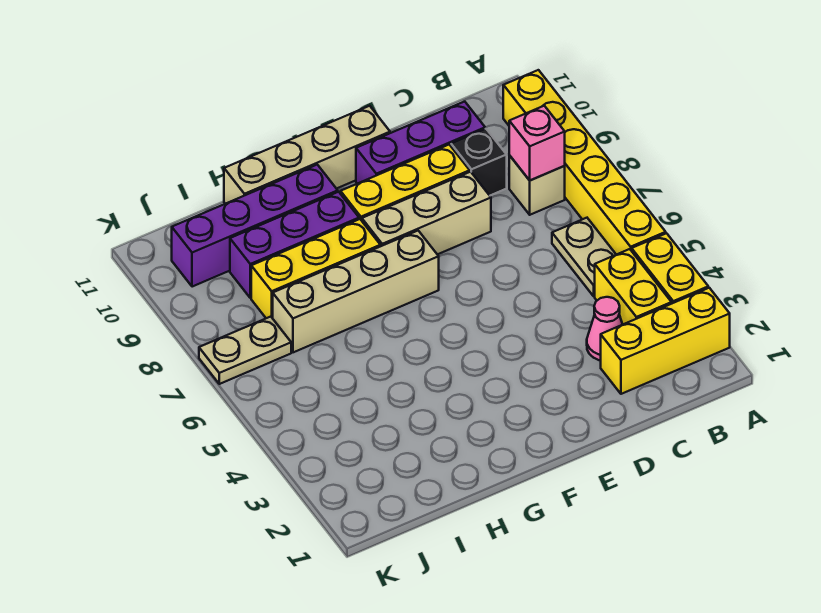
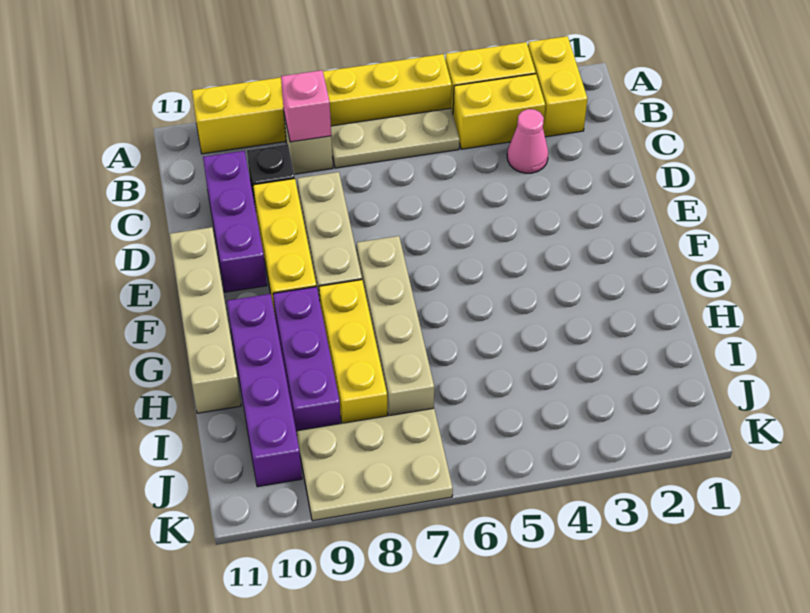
yellow 1x3 brick [601,288,730,394] -> yellow 1x2 brick [528,36,587,137]
tan 1x2 plate [552,218,616,296] -> tan 1x3 plate [331,108,460,168]
tan 1x2 plate [199,317,291,384] -> tan 2x3 plate [296,408,453,521]

